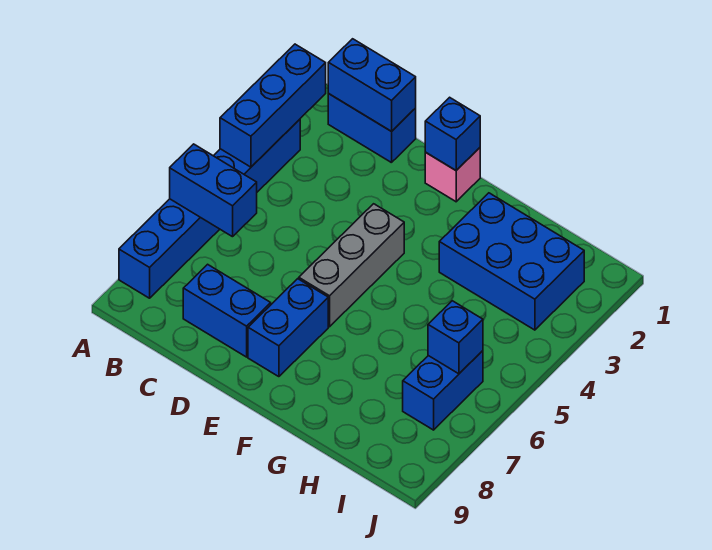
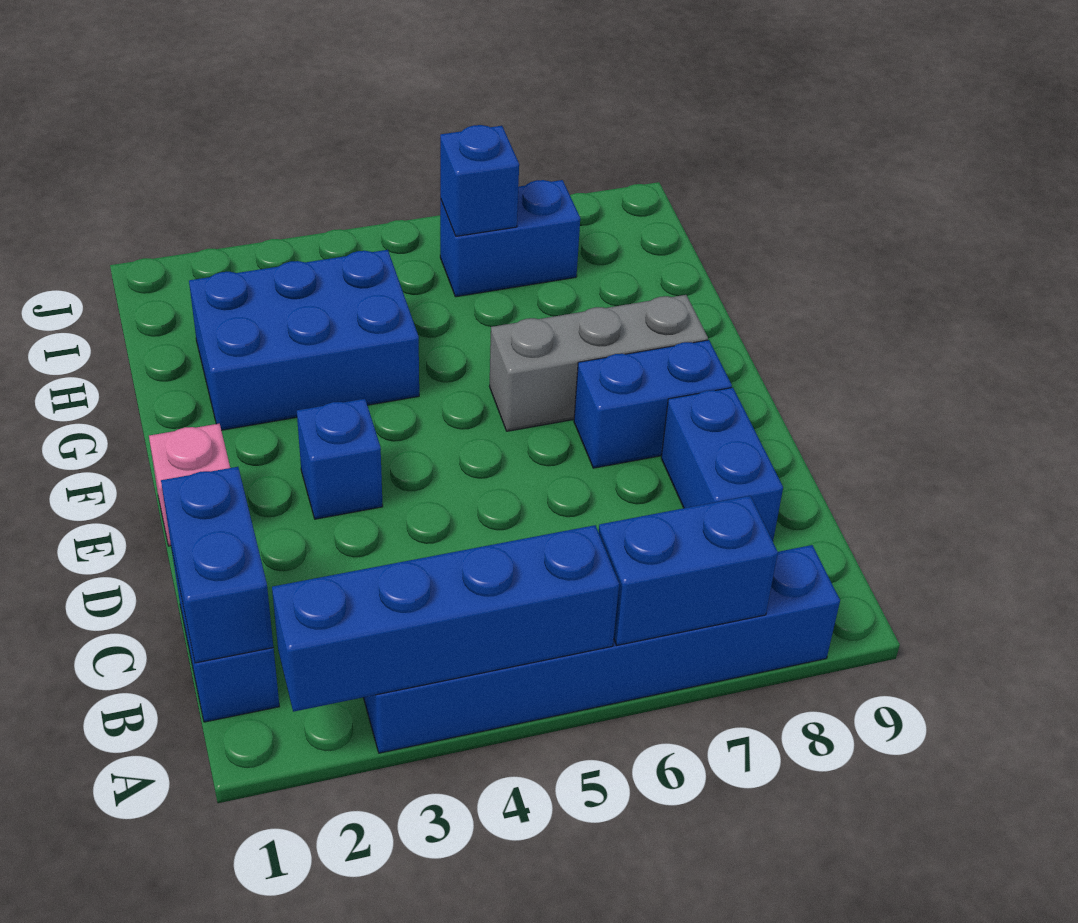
blue 1x3 brick [220,44,326,167] -> blue 1x4 brick [272,525,619,712]
blue 1x2 brick [170,144,257,237] -> blue 1x2 brick turned to [599,496,778,645]
blue 1x1 brick [425,97,480,170] -> blue 1x1 brick moved to [297,399,383,519]
grey 1x3 brick [299,204,404,327] -> grey 1x3 brick moved to [489,295,708,431]
blue 2x3 brick [439,193,584,330] -> blue 2x3 brick turned to [189,250,419,430]

